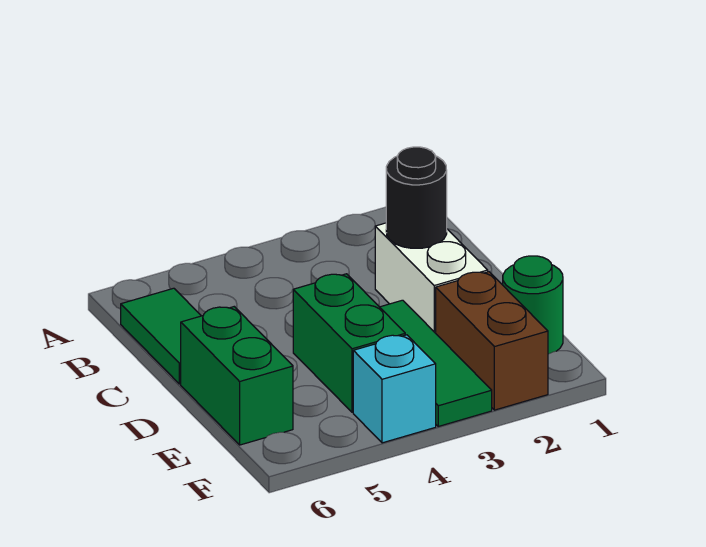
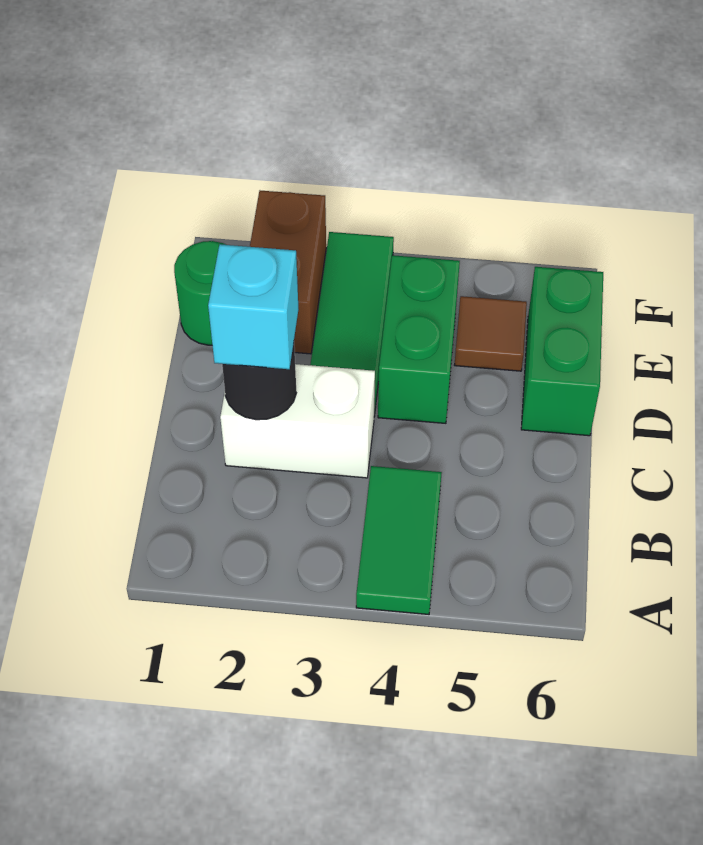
green 1x2 tile [121,288,201,384] -> green 1x2 tile moved to [356,466,442,614]
white 1x2 brick [375,223,488,333] -> white 1x2 brick turned to [220,364,375,478]
none -> brown 1x1 tile [455,296,527,371]
cyan 1x1 brick [353,335,436,443] -> cyan 1x1 brick moved to [208,244,299,369]

